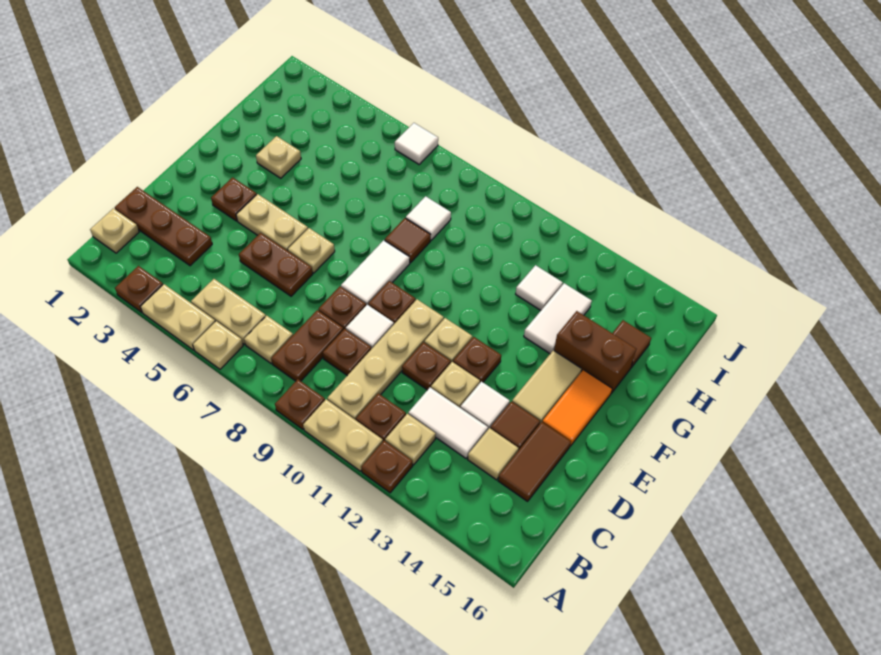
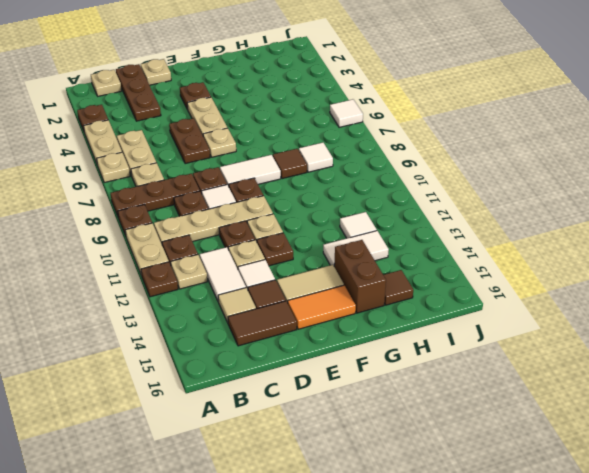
brown 1x2 plate [271,310,343,381] -> brown 1x3 plate [111,174,200,218]
tan 1x1 plate [256,136,301,178] -> tan 1x1 plate moved to [141,59,171,85]

